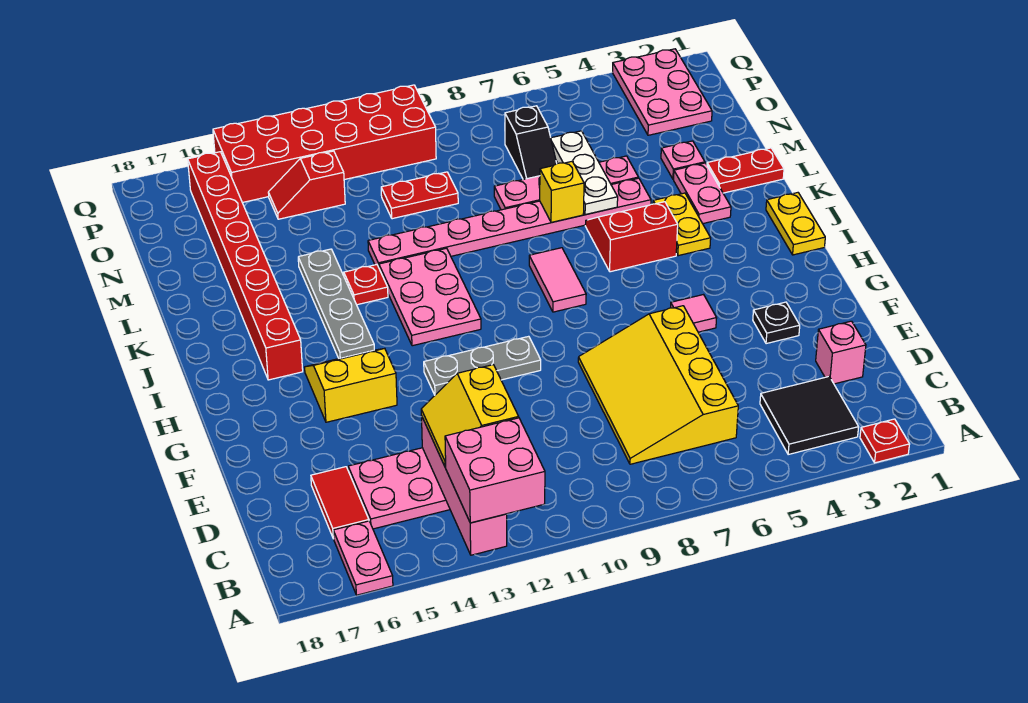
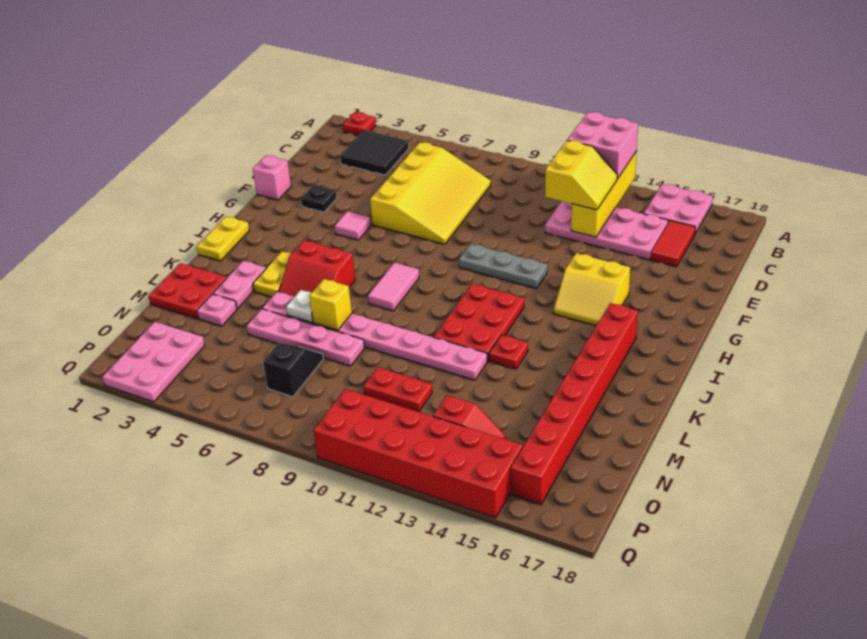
pink 1x4 brick [422,418,507,555] -> yellow 1x4 brick [571,151,637,237]
pink 1x2 plate [333,521,393,595] -> pink 2x2 plate [644,184,713,234]
pink 1x1 brick [816,321,866,384] -> pink 1x1 brick moved to [253,156,291,200]
pink 2x3 plate [379,248,481,346] -> red 2x3 plate [434,284,524,361]
grey 1x4 plate [298,249,374,358] -> none
red 1x2 plate [707,148,784,193] -> red 2x2 plate [148,263,227,319]
white 1x3 plate [551,131,618,215] -> white 1x1 plate [286,290,313,323]

